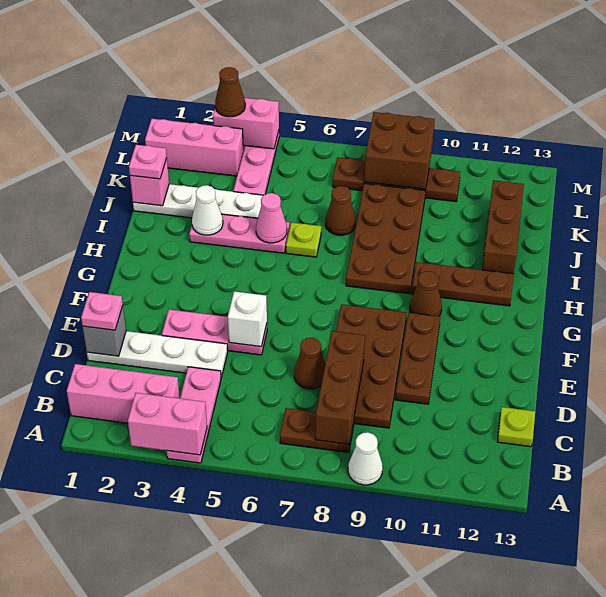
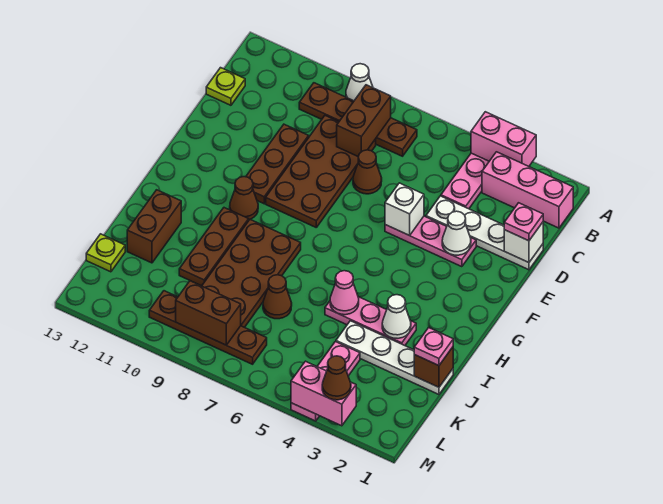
brown 1x2 plate [280,408,354,453] -> brown 1x4 plate [299,83,417,156]
brown 1x3 brick [315,331,365,444] -> brown 1x2 brick [337,85,391,156]
grey 1x1 brick [83,306,126,356] -> white 1x1 brick [504,222,543,263]
none -> white 1x1 cone [442,211,471,255]
brown 1x3 plate [412,262,514,306] -> brown 1x3 plate turned to [179,208,249,286]
lime 1x1 plate [286,222,321,257] -> lime 1x1 plate moved to [86,234,125,272]
brown 1x3 brick [482,180,524,274] -> brown 1x2 brick [127,190,181,263]
pink 1x1 brick [130,158,169,206] -> brown 1x1 brick [414,347,453,387]
pink 1x3 brick [145,119,243,176] -> none
brown 2x2 brick [364,112,435,189] -> brown 1x2 brick [176,281,241,345]

